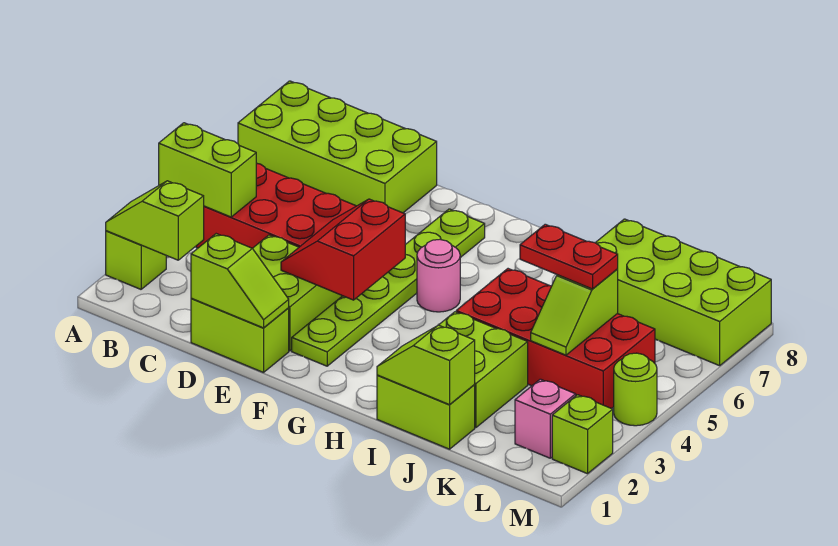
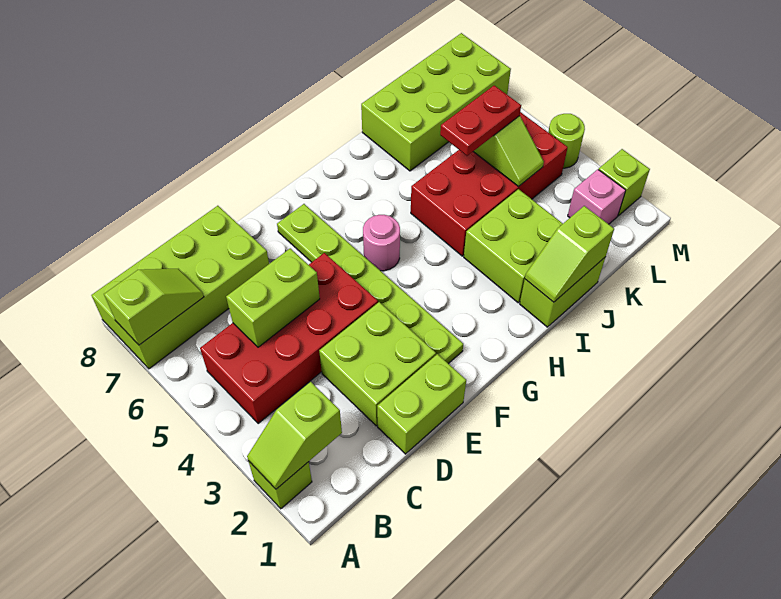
lime 1x2 brick [159,123,256,217] -> lime 1x2 brick moved to [226,248,320,347]
lime 1x2 slope [191,234,289,328] -> lime 1x2 slope moved to [104,269,204,345]
red 2x2 slope [281,199,405,300] -> none

